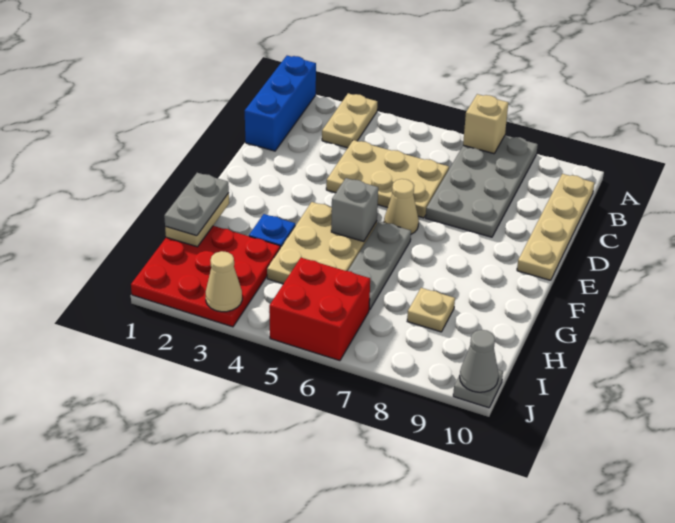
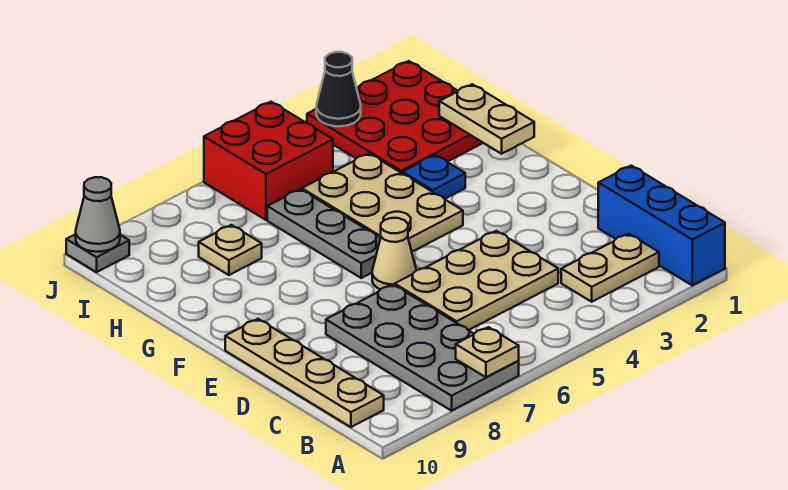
tan 1x2 plate [322,93,377,148] -> tan 1x2 plate turned to [561,234,659,302]
tan 1x1 brick [463,94,508,154] -> tan 1x1 plate [456,327,519,377]
grey 1x1 brick [331,178,378,241] -> none
grey 1x2 plate [164,173,229,236] -> none
tan 1x1 cone [206,251,242,312] -> black 1x1 cone [316,52,361,126]

